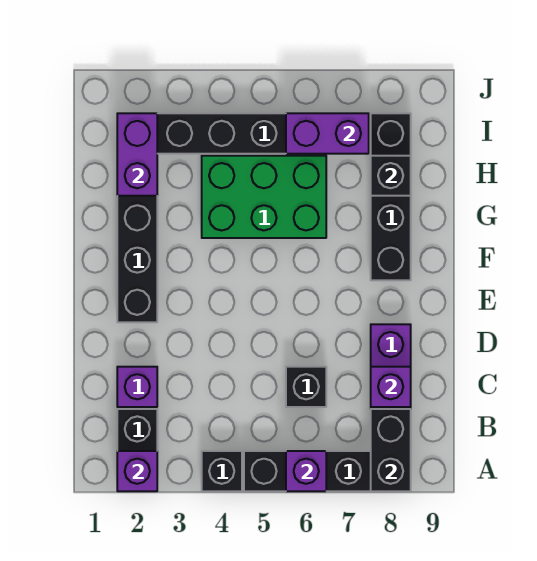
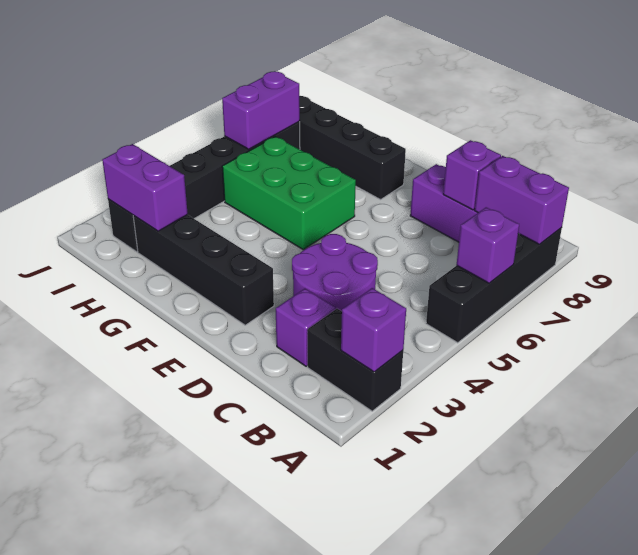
black 1x1 brick [202,451,242,491] -> none
black 1x2 brick [371,409,411,491] -> purple 1x2 brick [475,156,569,244]
none -> purple 2x2 round brick [292,234,378,311]
black 1x1 brick [286,367,326,407] -> none
green 2x3 brick [202,156,326,238] -> green 2x3 brick turned to [222,137,356,250]
black 1x1 brick [371,156,411,196] -> none

